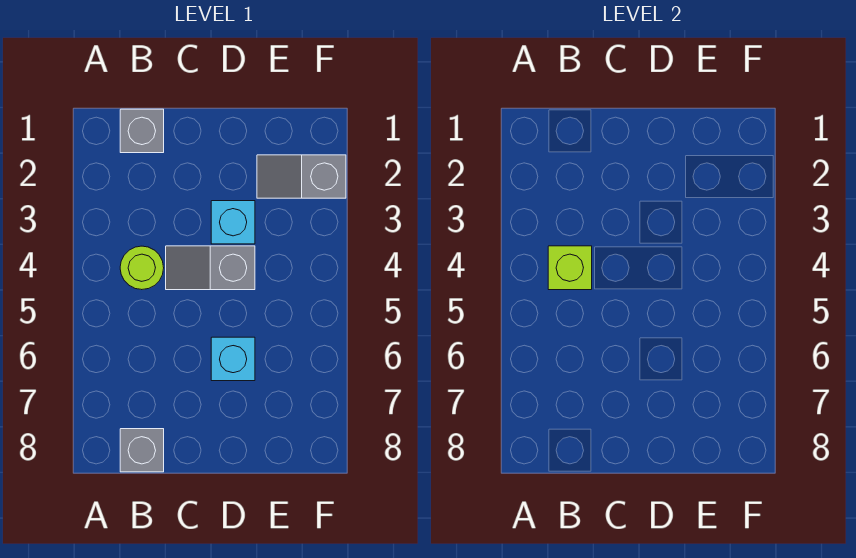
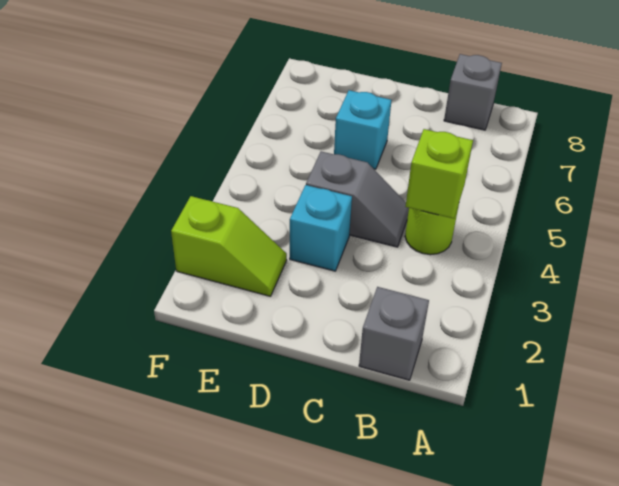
grey 1x2 slope [257,155,346,198] -> lime 1x2 slope [171,196,287,296]

